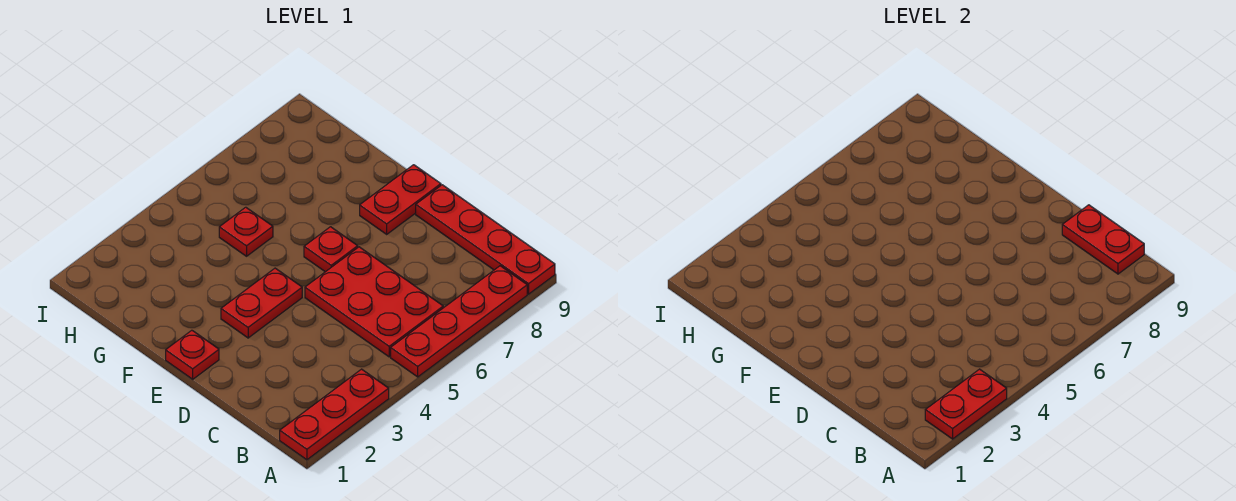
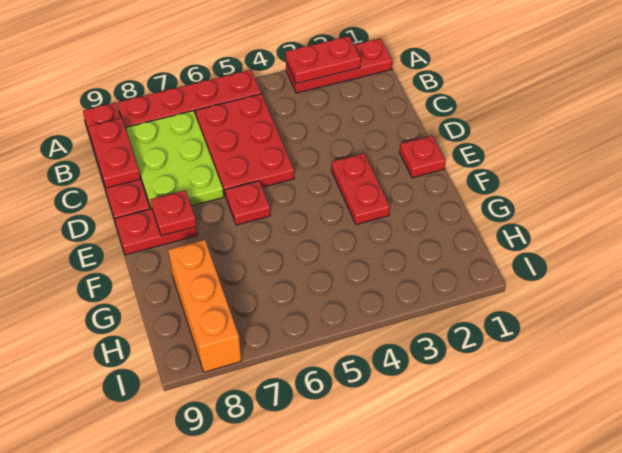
none -> lime 2x3 plate [126,111,224,209]
red 1x2 plate [221,268,302,338] -> red 1x2 plate turned to [331,153,390,225]
red 1x1 plate [219,207,273,256] -> red 1x1 plate moved to [150,190,196,236]
none -> orange 1x3 brick [168,240,241,372]

